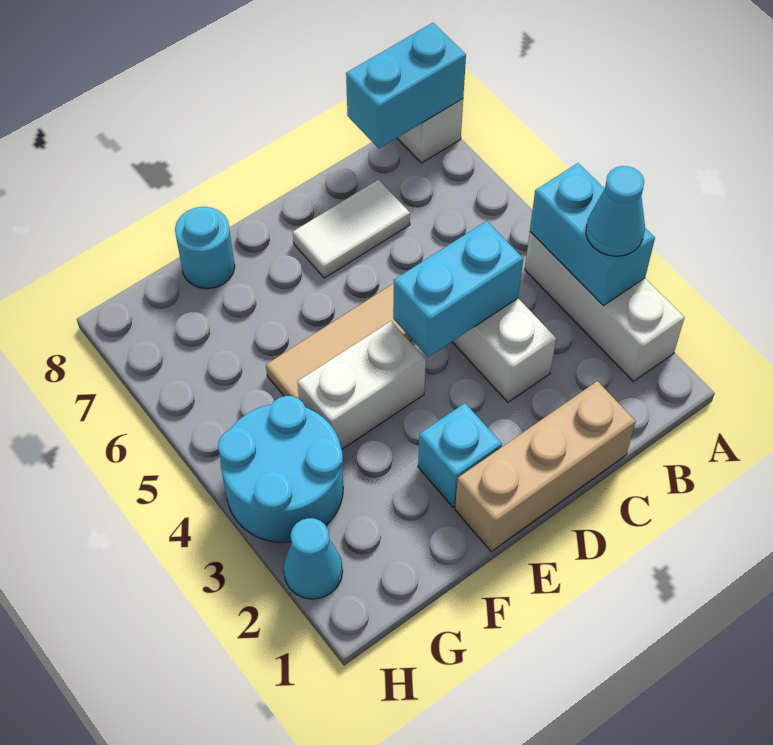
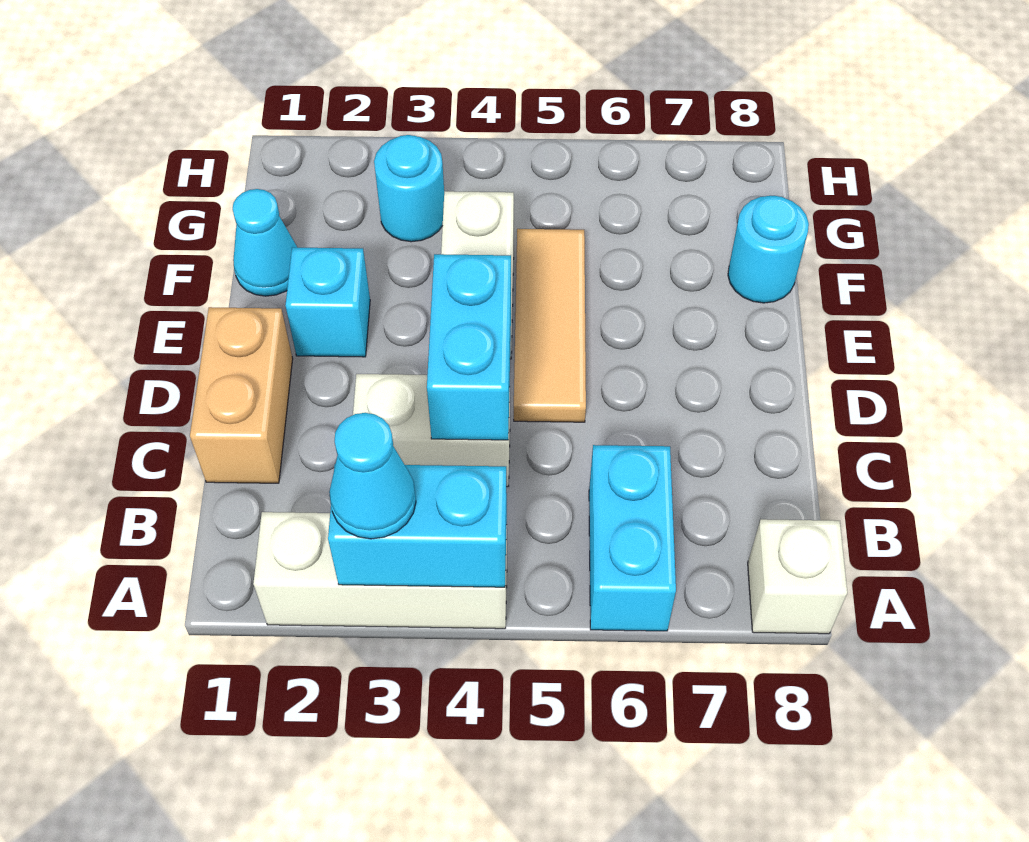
cyan 1x2 brick [346,23,466,149] -> cyan 1x2 brick moved to [589,445,676,631]
tan 1x3 brick [455,381,636,551] -> tan 1x2 brick [190,307,293,483]
white 1x2 tile [293,180,410,278] -> none
cyan 2x2 round brick [218,396,343,542] -> cyan 1x1 round brick [374,135,444,242]
cyan 1x1 cone [283,518,343,599] -> cyan 1x1 cone moved to [233,189,297,296]

